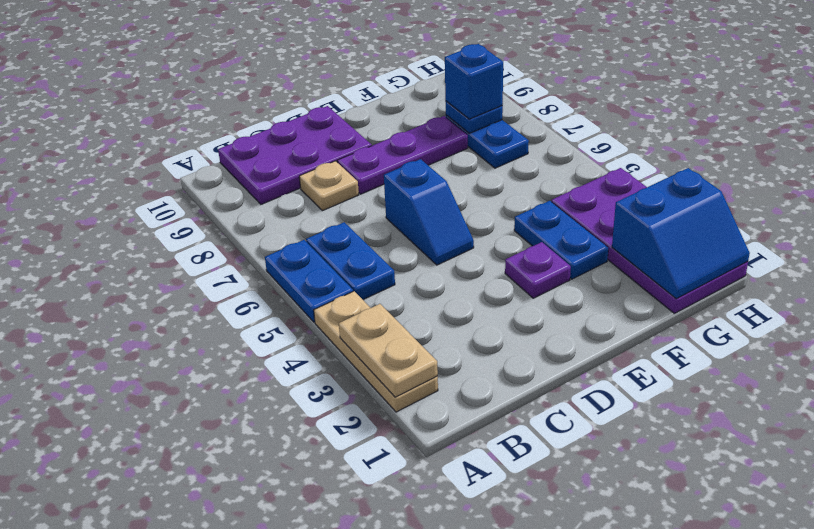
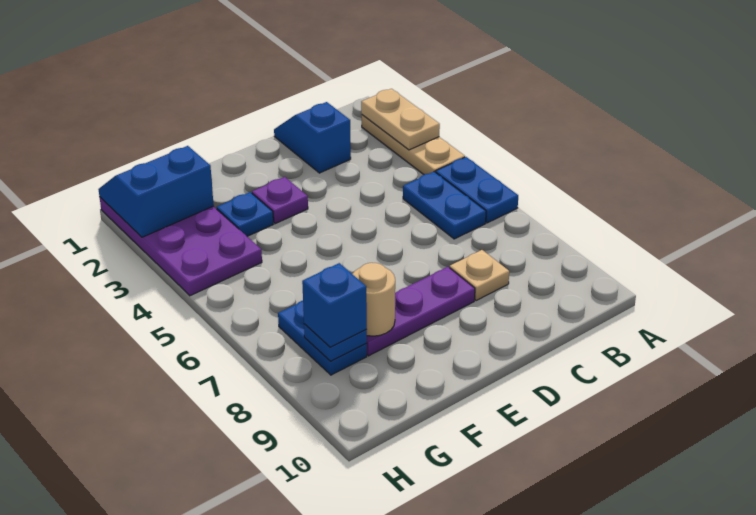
purple 2x3 plate [218,106,372,204] -> none
blue 1x2 slope [384,159,474,265] -> blue 1x2 slope moved to [274,102,351,173]
blue 1x2 plate [514,201,608,279] -> blue 1x1 plate [217,192,273,237]
none -> tan 1x1 round brick [353,263,395,336]

